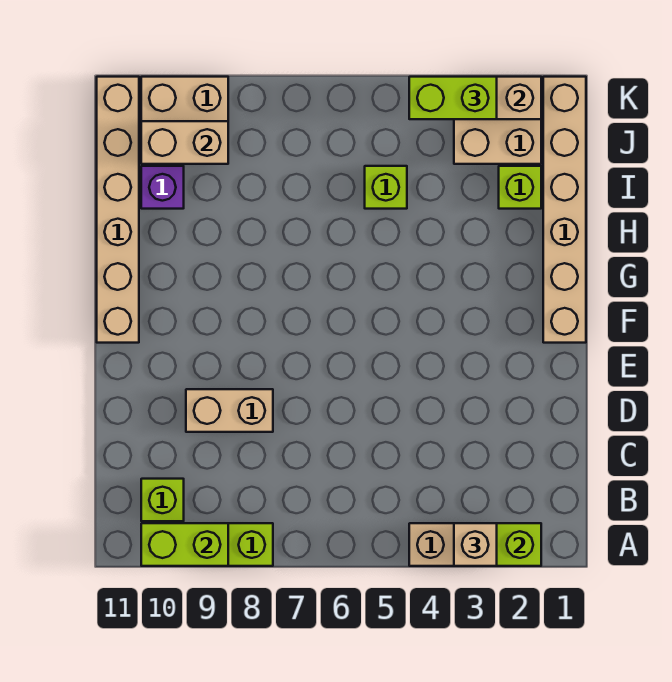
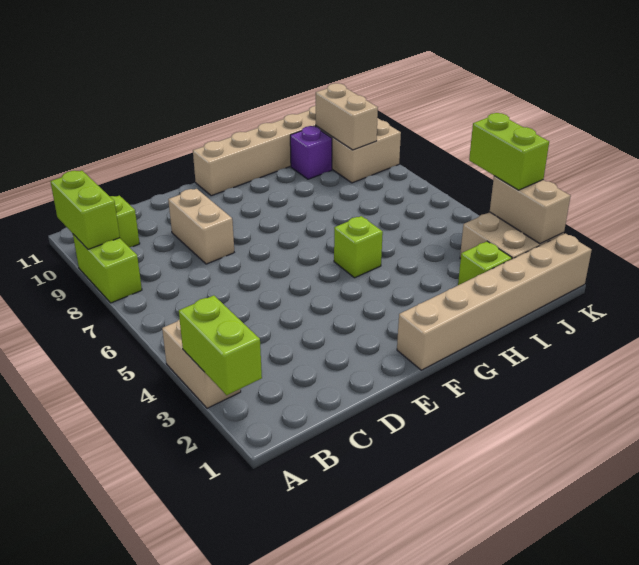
tan 1x1 brick [454,523,497,566] -> none
lime 1x1 brick [365,166,407,209] -> lime 1x1 brick moved to [334,216,383,278]

